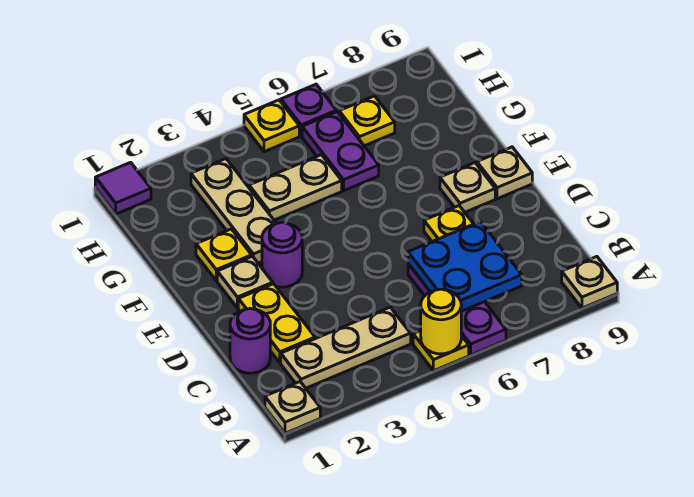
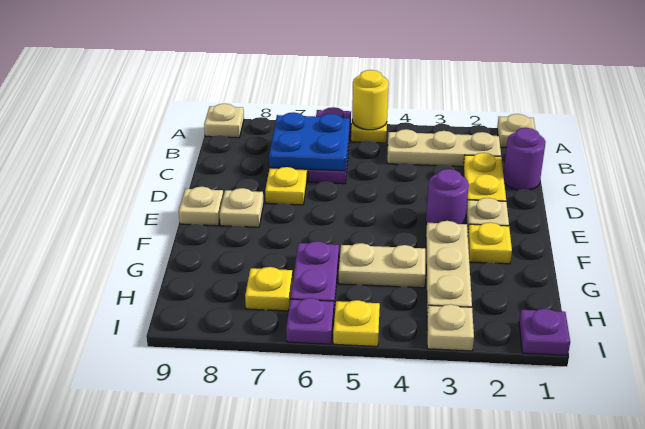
purple 1x1 tile [95,162,151,214] -> purple 1x1 plate [519,309,570,355]
none -> tan 1x1 plate [427,304,474,351]

